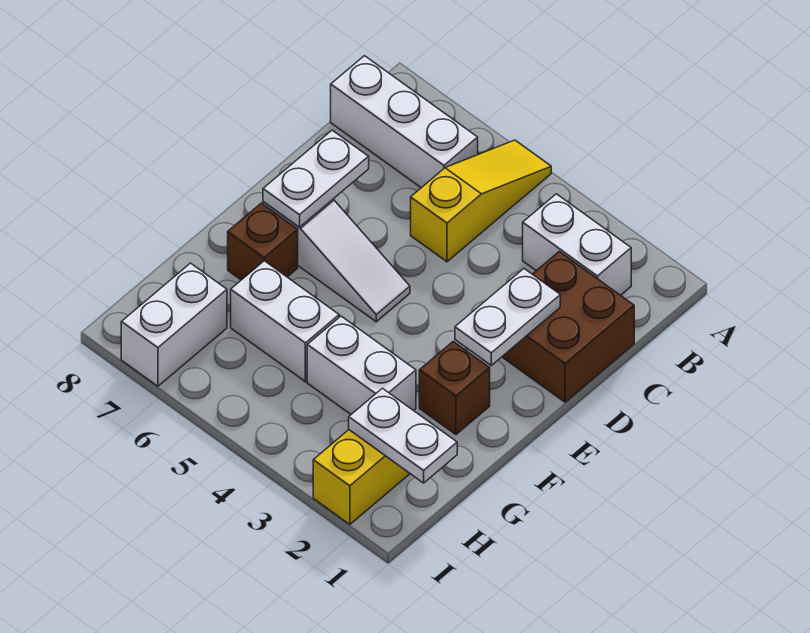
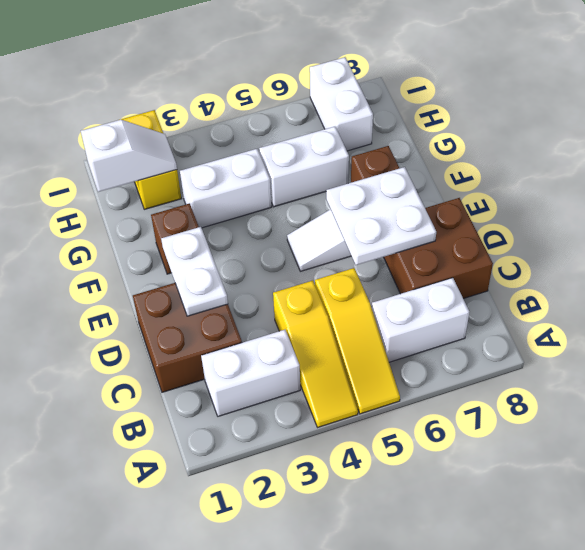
none -> yellow 1x3 slope [273,281,358,427]
white 1x3 brick [331,56,478,188] -> white 1x2 brick [372,278,469,362]
none -> brown 2x2 brick [384,198,493,299]
white 1x2 plate [263,130,369,227] -> white 2x2 plate [326,167,436,265]
white 1x2 plate [349,388,457,483] -> white 1x2 slope [81,120,177,192]

